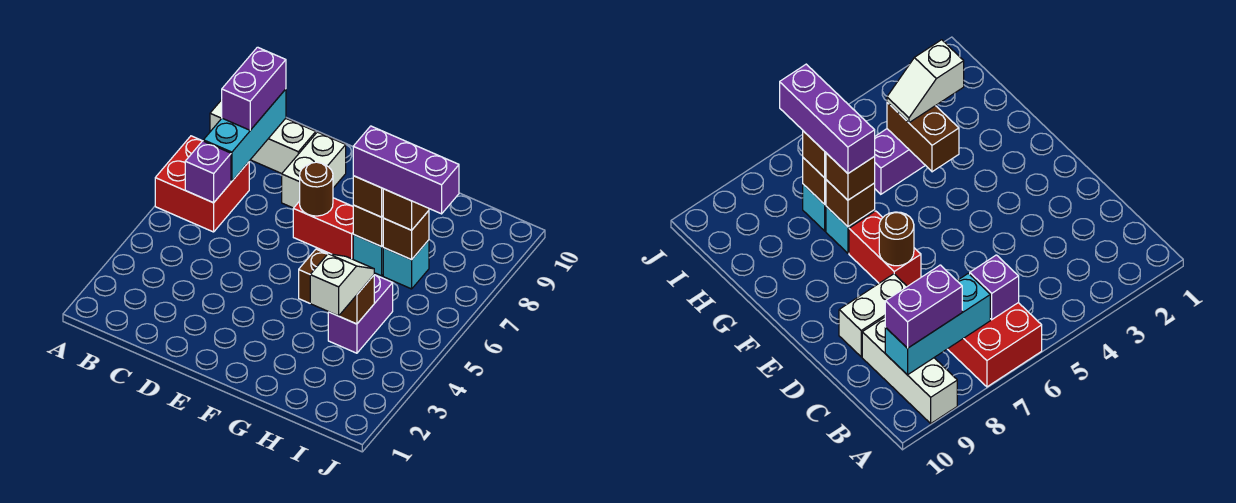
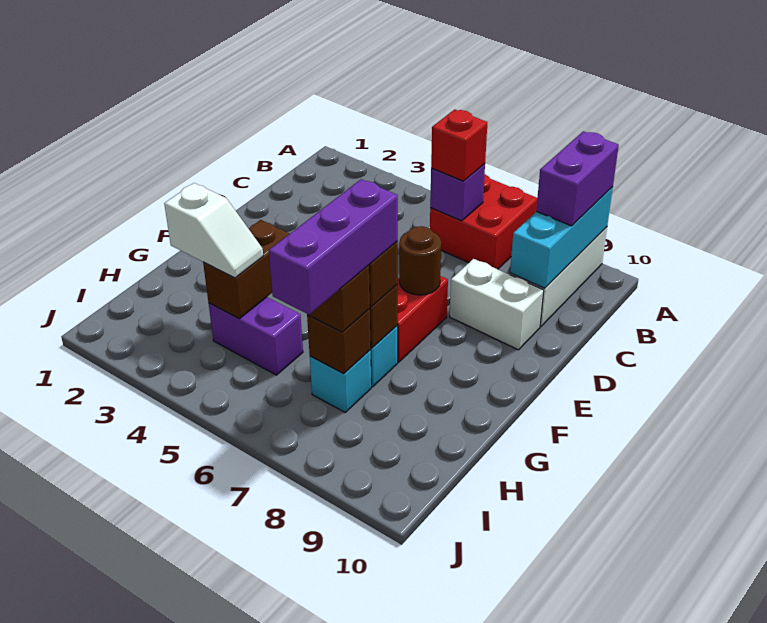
none -> red 1x1 brick [431,109,487,181]
cyan 1x3 brick [203,89,286,181] -> cyan 1x3 brick turned to [510,187,613,288]
purple 1x2 brick [222,47,286,130] -> purple 1x2 brick turned to [536,131,619,226]

